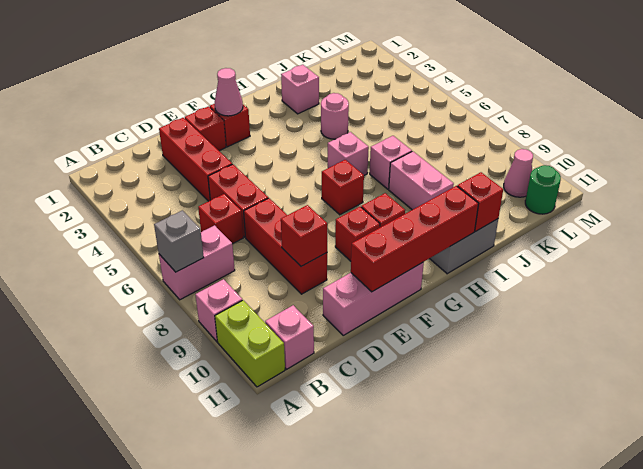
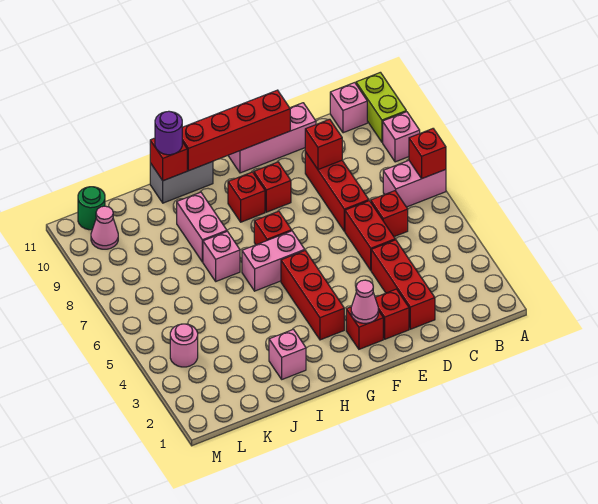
grey 1x1 brick [154,210,204,272] -> red 1x1 brick [409,129,446,178]
none -> red 1x3 brick [281,251,344,340]
pink 1x1 brick [328,132,369,175] -> pink 1x2 brick [242,231,305,291]
pink 1x1 round brick [321,93,349,139] -> pink 1x1 round brick moved to [170,324,198,367]
none -> purple 1x1 round brick [155,111,182,155]

